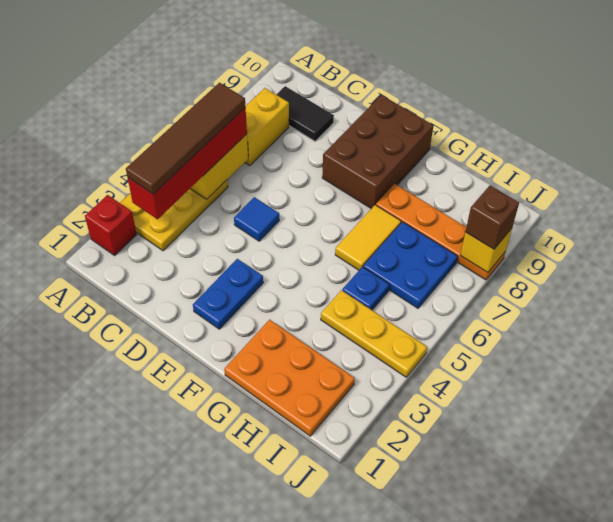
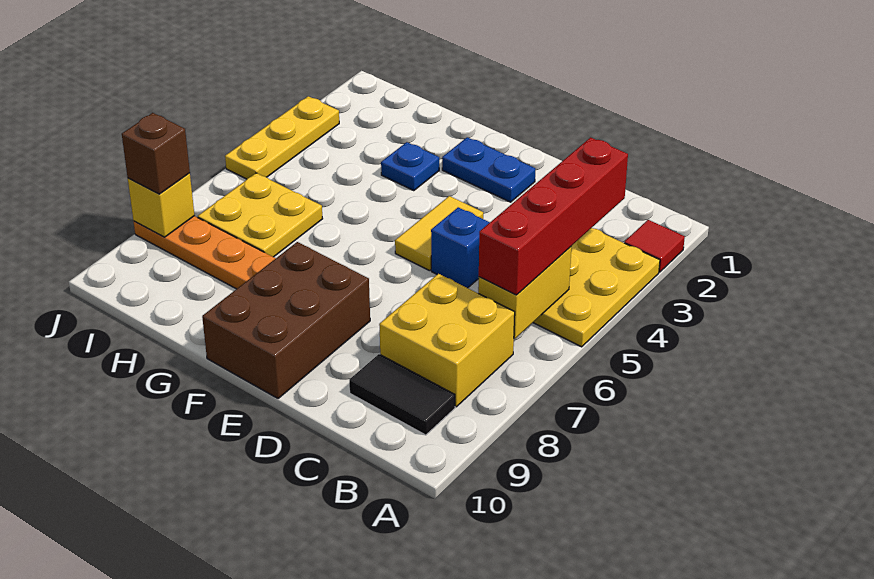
red 1x1 brick [85,195,137,256] -> red 1x1 tile [624,220,685,272]
brown 1x4 tile [126,83,246,194] -> none
yellow 1x2 brick [245,88,289,165] -> yellow 2x2 brick [379,274,515,407]
blue 1x1 tile [234,197,279,241] -> blue 1x1 brick [431,207,490,288]
blue 1x2 plate [193,259,263,329] -> blue 1x2 plate turned to [442,137,535,202]
orange 2x3 plate [224,320,355,436] -> none
yellow 1x2 tile [335,205,401,270] -> yellow 1x2 tile moved to [395,196,483,271]
yellow 1x3 plate [321,290,427,377] -> yellow 1x3 plate turned to [225,96,339,179]
blue 1x1 plate [342,267,389,310] -> blue 1x1 plate moved to [381,142,439,191]
blue 2x2 plate [363,222,458,308] -> yellow 2x2 plate [198,173,323,257]

